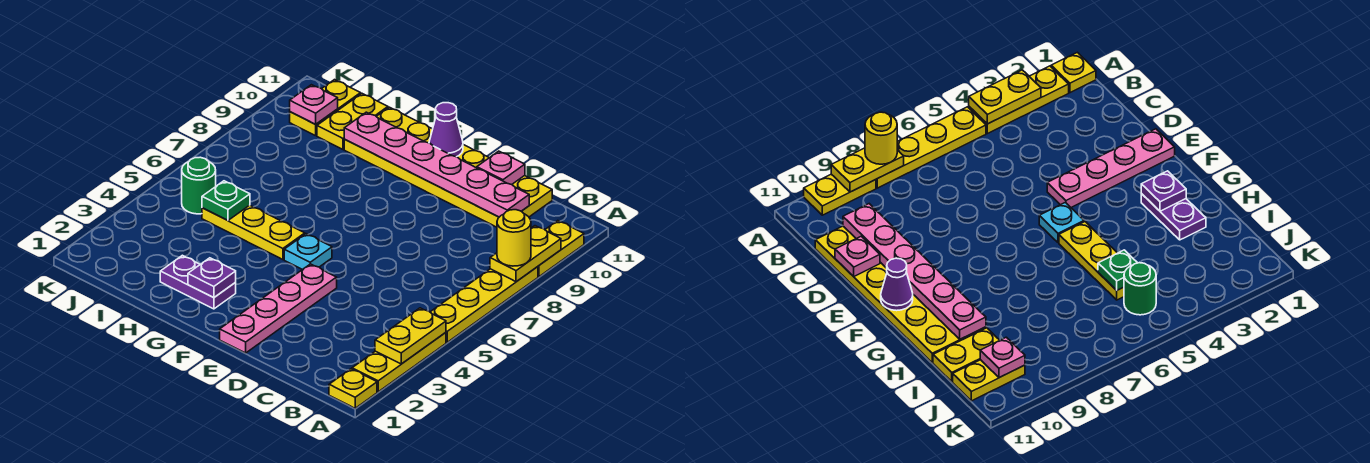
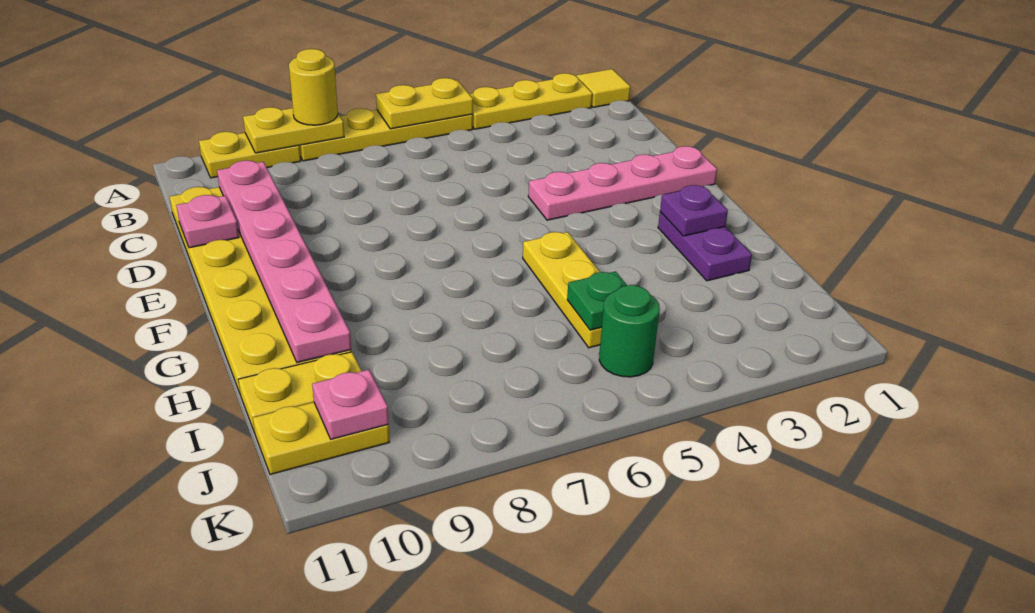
yellow 1x1 plate [329,369,377,408] -> yellow 1x1 tile [577,69,630,107]
yellow 1x2 plate [375,308,446,364] -> yellow 1x2 plate moved to [376,78,473,129]
cyan 1x1 plate [284,234,332,270] -> none
purple 1x1 cone [429,103,463,157] -> none

